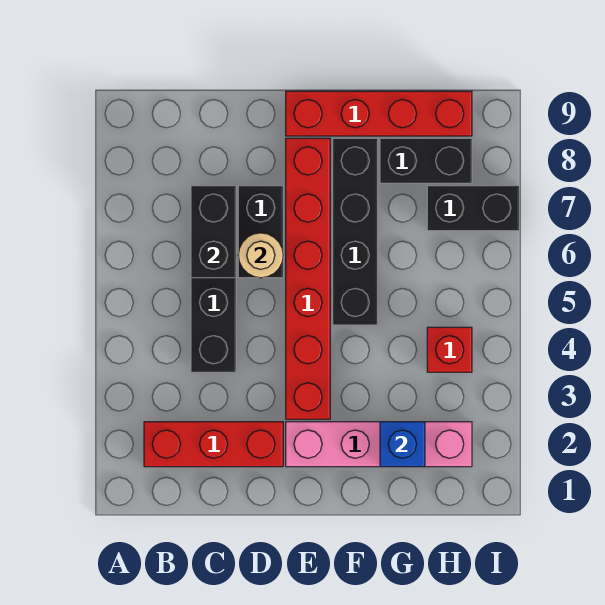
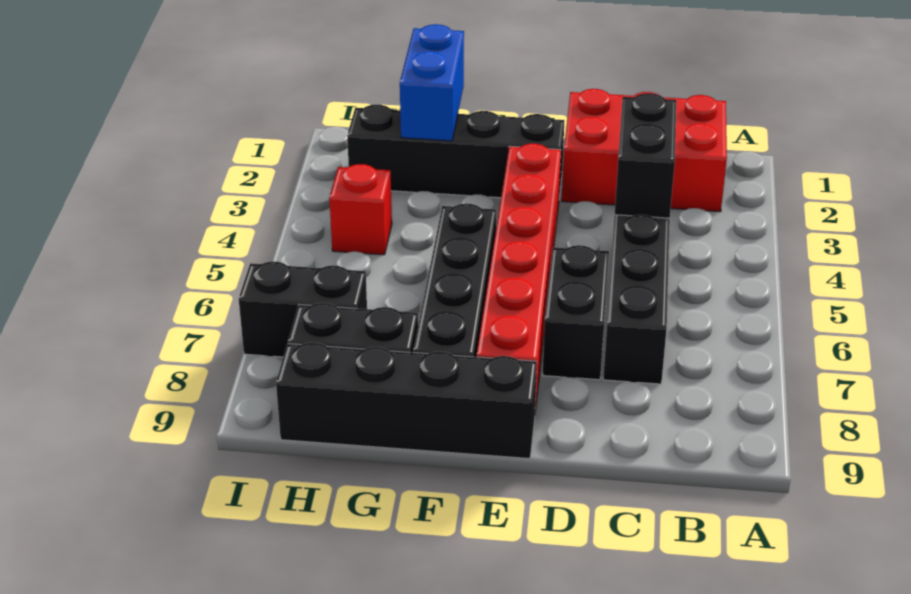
red 1x3 brick [144,422,283,467] -> red 2x3 brick [562,89,727,212]
black 1x2 brick [191,186,236,278] -> black 1x2 brick moved to [615,93,676,218]
tan 1x1 round brick [238,233,283,278] -> none
pink 1x4 brick [286,422,472,467] -> black 1x4 brick [347,105,565,198]
red 1x4 brick [286,91,472,136] -> black 1x4 brick [276,342,537,459]
blue 1x1 brick [380,422,425,467] -> blue 1x2 brick [400,24,464,141]

